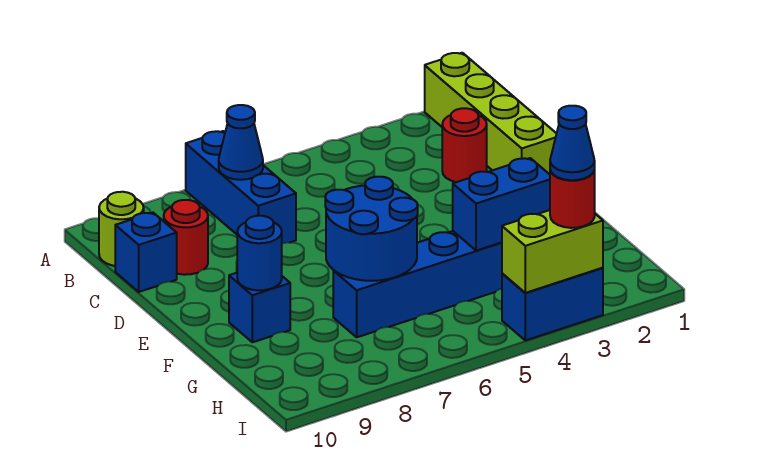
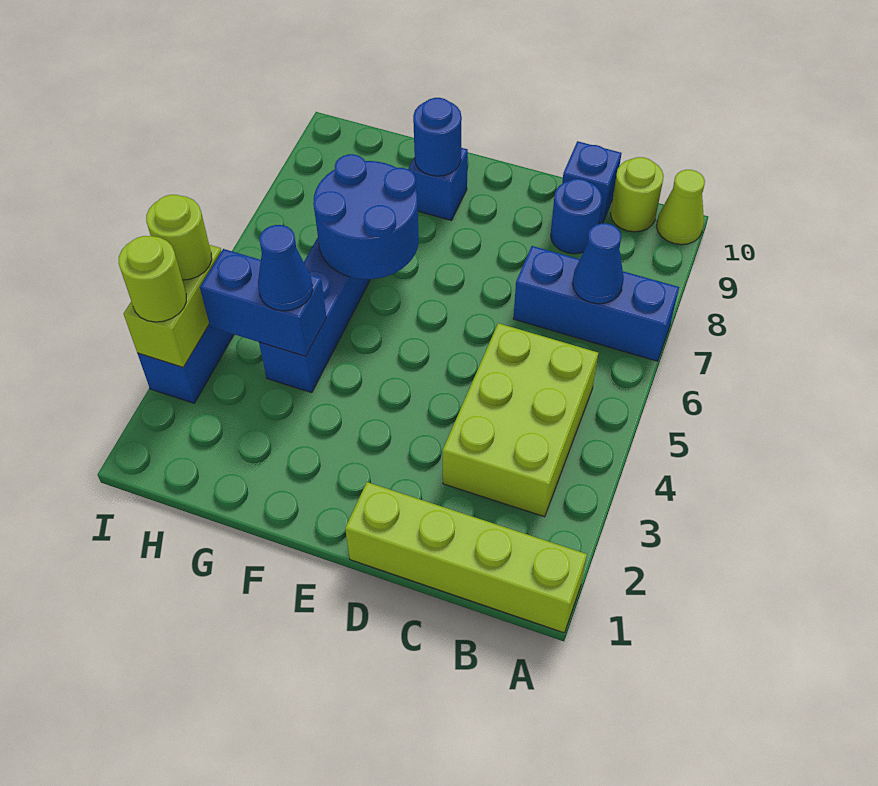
none -> lime 1x1 cone [657,170,705,245]
none -> lime 2x3 brick [443,323,598,517]
red 1x1 round brick [442,108,487,182] -> none
red 1x1 round brick [164,200,208,275] -> blue 1x1 round brick [551,179,602,254]
blue 1x2 brick [453,158,550,251] -> blue 1x2 brick turned to [200,249,327,357]
red 1x1 round brick [550,170,595,228] -> lime 1x1 round brick [118,236,186,322]
blue 1x1 cone [550,106,595,180] -> blue 1x1 cone moved to [258,225,313,311]
none -> lime 1x1 round brick [146,195,212,280]

